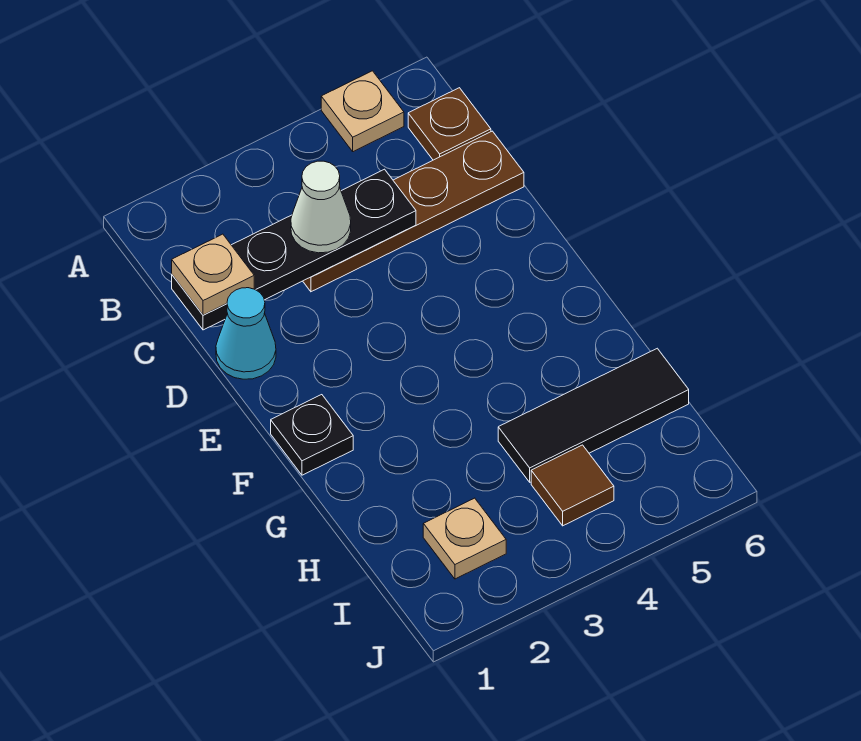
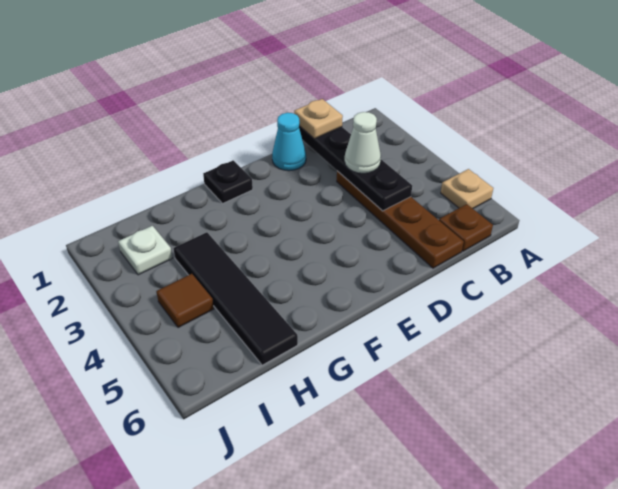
black 1x3 tile [498,348,689,482] -> black 1x4 tile [174,232,298,365]
tan 1x1 plate [423,498,506,579] -> white 1x1 plate [118,226,172,275]

